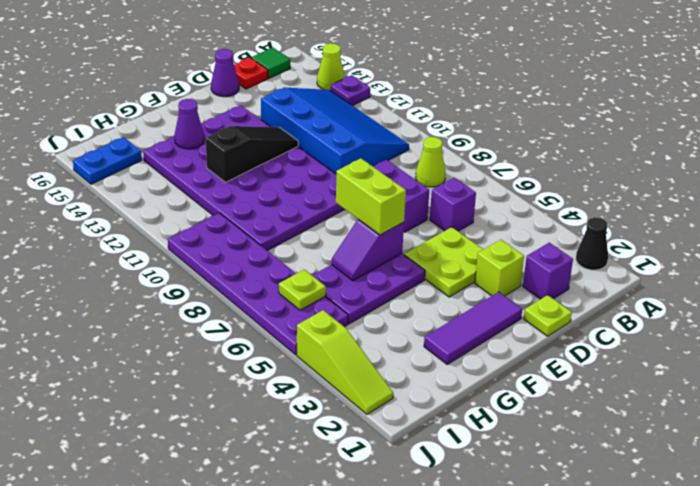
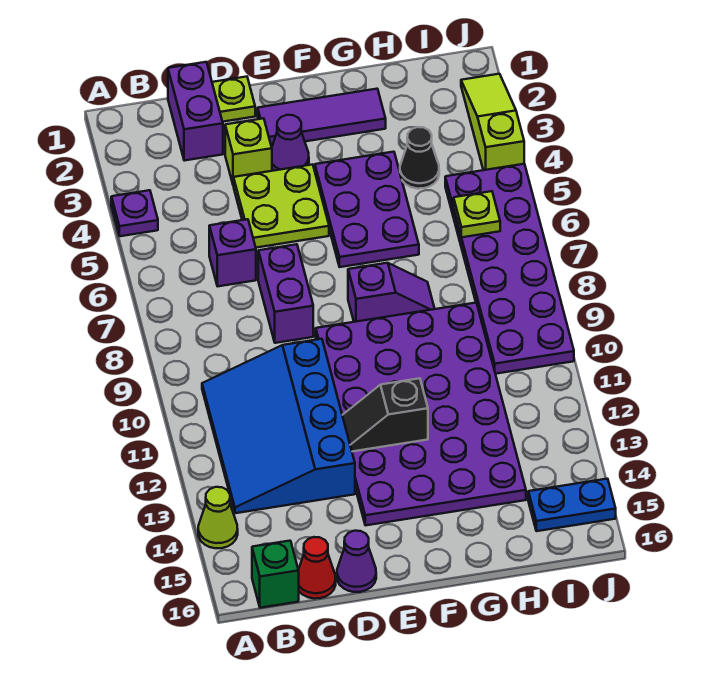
black 1x1 cone [576,217,608,270] -> black 1x1 cone moved to [400,127,439,189]
purple 1x1 plate [330,75,370,106] -> purple 1x1 plate moved to [111,190,158,236]
lime 1x1 cone [416,137,446,187] -> none
green 1x1 tile [251,47,291,78] -> green 1x1 brick [252,541,299,608]
purple 1x1 brick [523,243,573,299] -> purple 1x2 brick [168,62,223,161]
red 1x1 plate [234,58,268,89] -> red 1x1 cone [298,537,336,599]
black 1x3 slope [206,126,298,182] -> black 1x2 slope [342,378,428,451]
purple 2x3 plate [312,254,425,324] -> purple 2x3 plate turned to [315,152,419,267]
purple 1x2 slope [331,219,404,281] -> purple 1x2 slope moved to [348,263,435,322]
lime 1x2 brick [336,158,406,235] -> none
purple 1x1 cone [174,99,204,149] -> purple 1x1 cone moved to [272,115,309,171]

